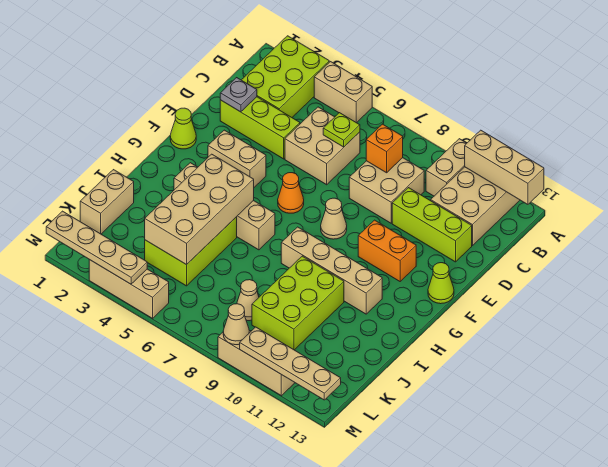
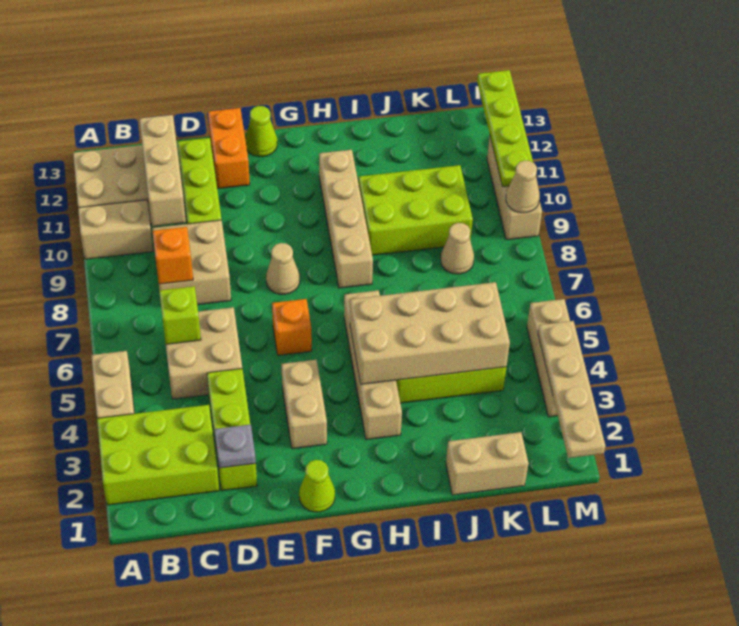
tan 1x3 brick [465,130,544,204] -> tan 1x3 brick moved to [140,115,186,226]
lime 1x1 plate [323,113,360,147] -> lime 1x1 brick [159,286,201,344]
orange 1x1 cone [278,173,304,213] -> orange 1x1 brick [272,299,312,355]
orange 1x2 brick [358,220,416,281] -> orange 1x2 brick moved to [208,108,250,189]
tan 1x4 plate [240,327,341,400] -> lime 1x4 plate [477,70,533,187]

